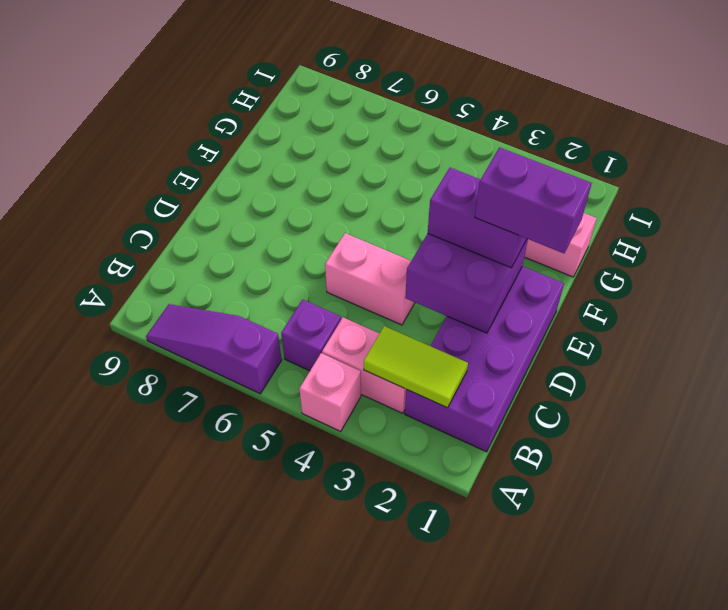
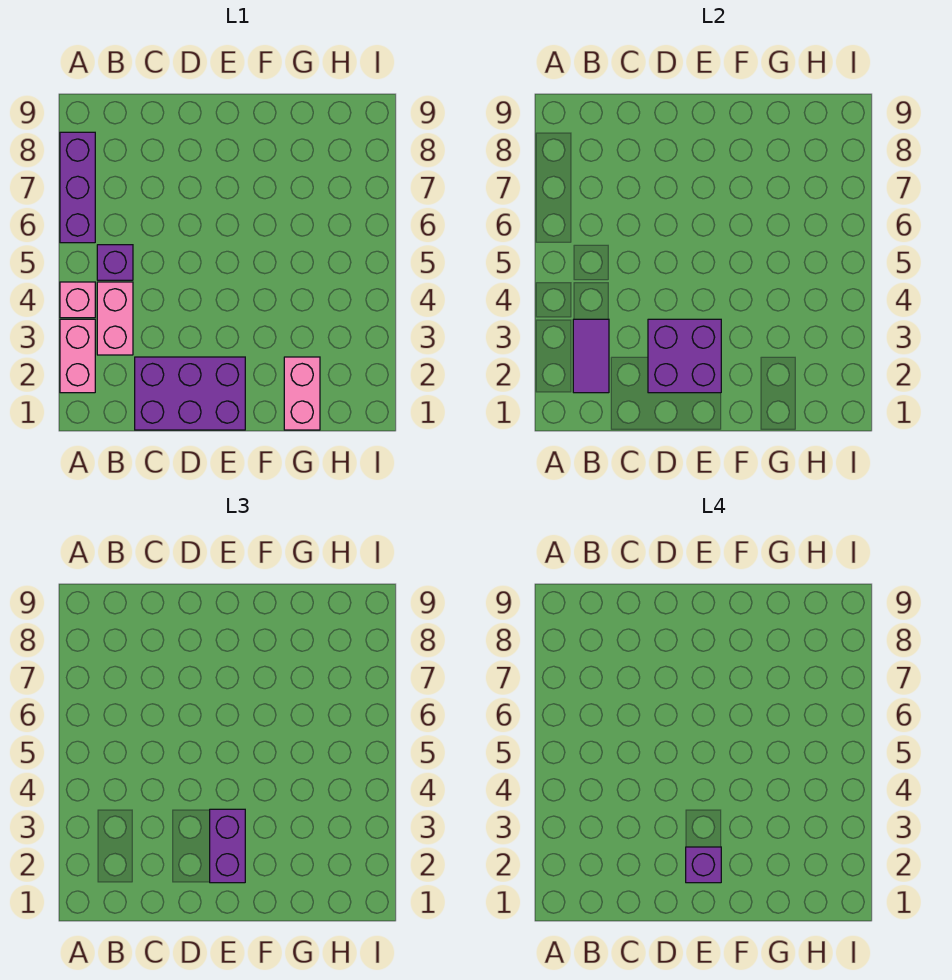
purple 1x3 slope [146,304,282,394] -> purple 1x3 brick [60,132,95,243]
purple 2x4 brick [405,266,564,452] -> purple 2x3 brick [135,357,245,430]
lime 1x2 tile [364,326,468,408] -> purple 1x2 tile [573,319,609,393]
pink 1x2 brick [325,233,415,325] -> pink 1x2 brick moved to [60,319,95,393]
purple 1x2 brick [475,148,592,253] -> purple 1x1 brick [686,847,721,883]

